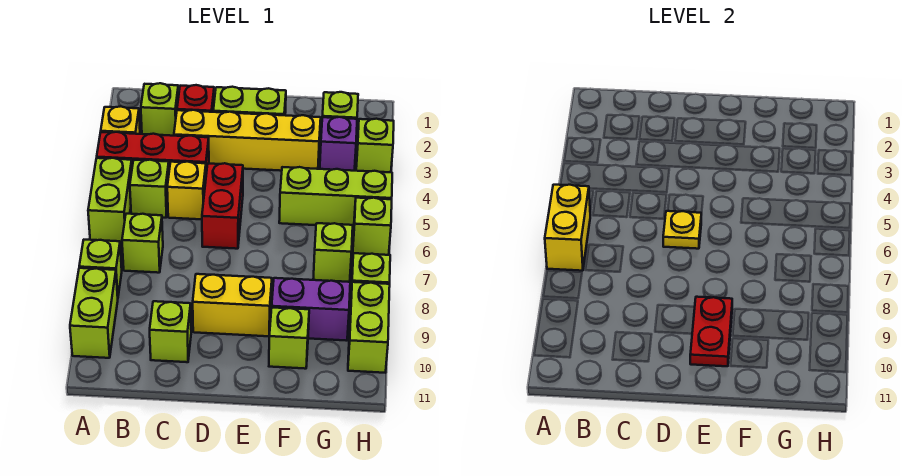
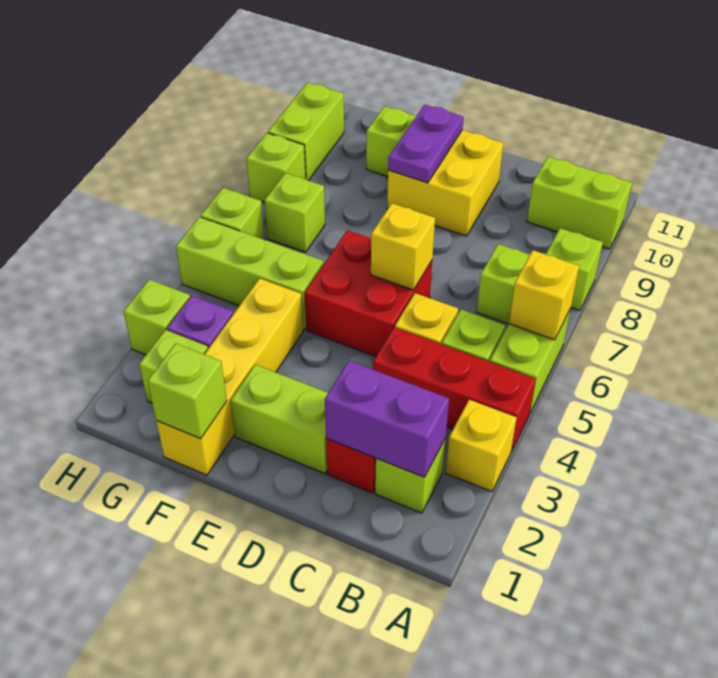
yellow 1x2 brick [545,185,590,271] -> yellow 1x1 brick [509,250,579,340]
lime 1x2 brick [70,268,118,358] -> lime 1x2 brick turned to [527,157,632,249]
yellow 1x4 brick [174,110,321,171] -> yellow 1x4 brick turned to [156,278,303,475]
lime 1x1 brick [150,301,191,362] -> lime 1x1 brick moved to [148,343,227,439]
red 1x2 brick [202,163,243,249] -> red 2x2 brick [304,230,432,357]
yellow 1x1 plate [663,211,701,249] -> yellow 1x1 brick [371,203,435,290]
yellow 1x2 brick [193,274,272,336] -> yellow 2x2 brick [387,130,503,236]
red 1x2 plate [690,297,732,366] -> purple 1x2 plate [388,105,463,183]
purple 1x2 brick [272,278,350,341] -> purple 1x2 brick moved to [325,361,449,477]

